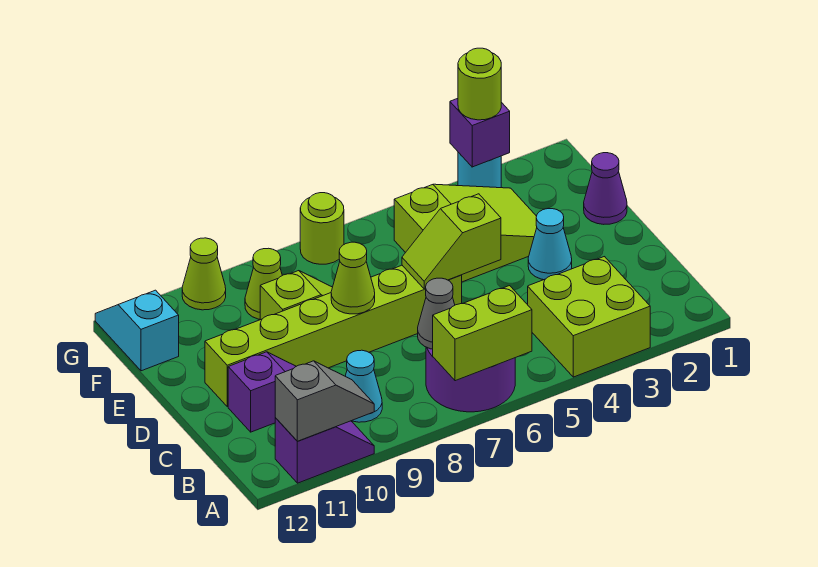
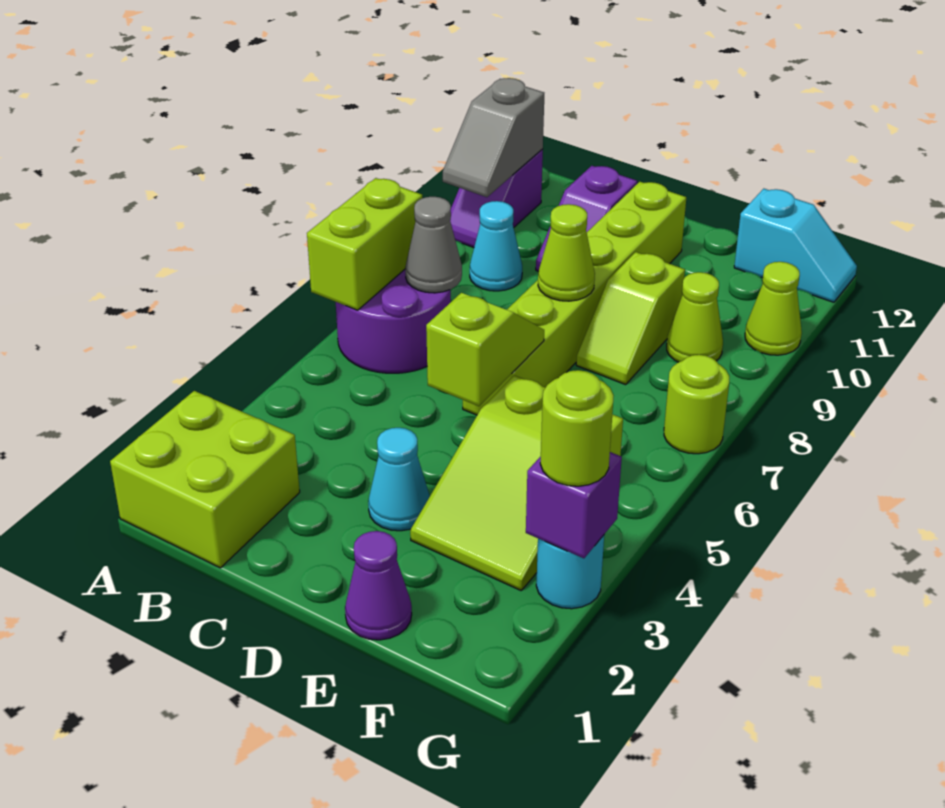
lime 2x2 brick [528,257,650,377] -> lime 2x2 brick moved to [110,391,300,568]

